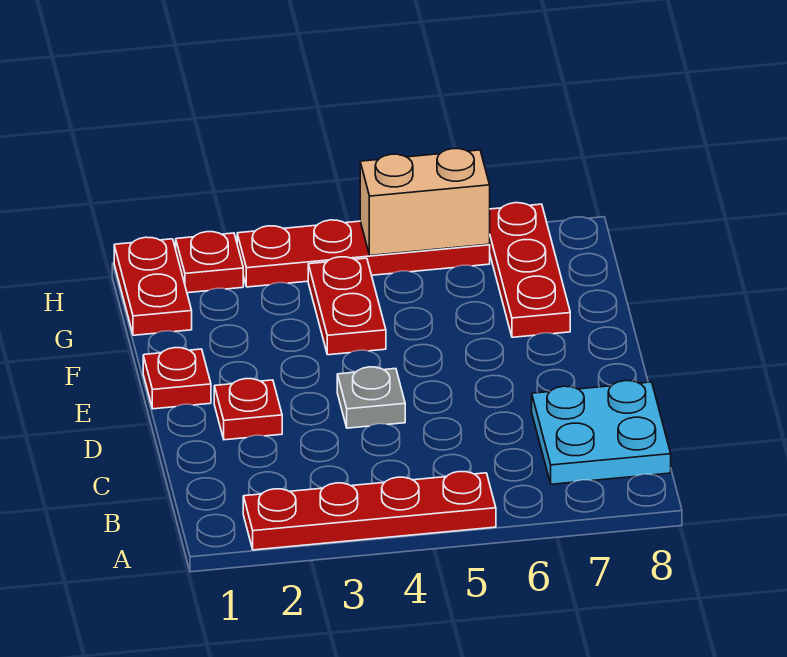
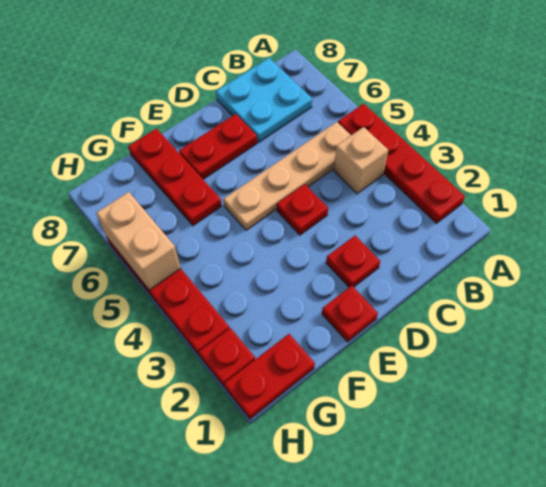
none -> tan 1x1 brick [334,127,388,194]
none -> tan 1x4 plate [223,122,351,230]
grey 1x1 plate [337,367,405,428] -> red 1x1 plate [277,184,328,235]
red 1x2 plate [308,257,386,355] -> red 1x2 plate moved to [179,114,257,179]
red 1x3 plate [489,203,570,337] -> red 1x3 plate turned to [128,129,222,226]

